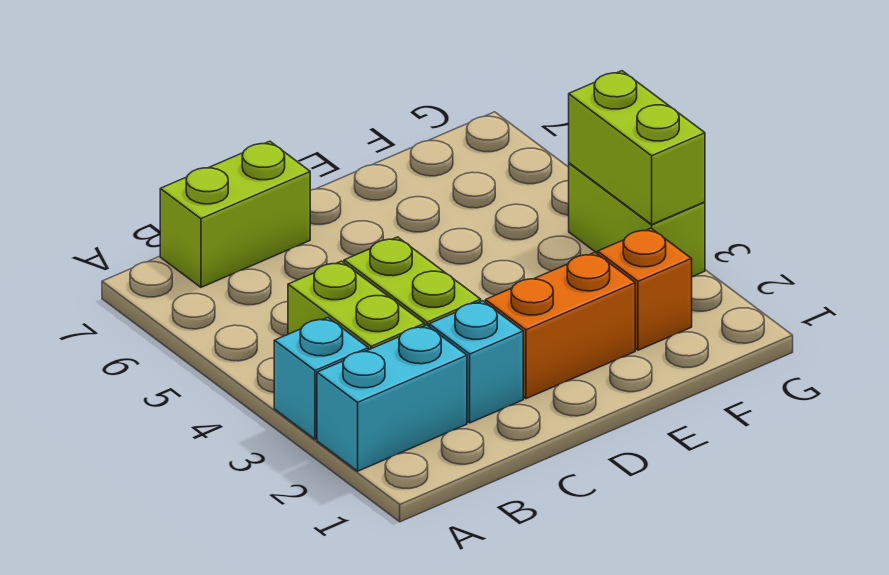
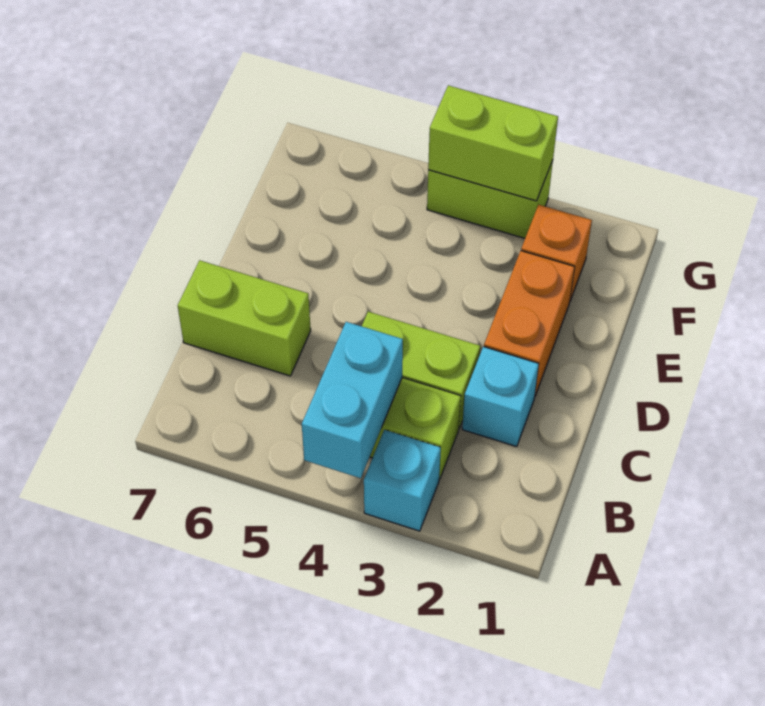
cyan 1x2 brick [317,325,467,471] -> cyan 1x2 brick moved to [302,322,403,478]
lime 1x2 brick [160,141,310,287] -> lime 1x2 brick turned to [178,260,311,376]

